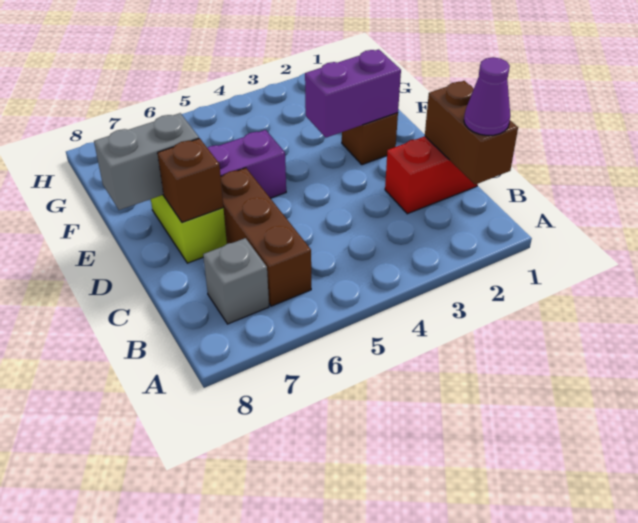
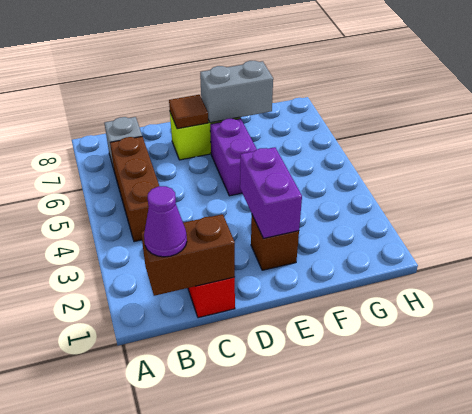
brown 1x3 brick [221,168,311,306] -> brown 1x3 brick turned to [110,136,159,242]
brown 1x1 brick [157,138,223,223] -> brown 1x1 tile [169,95,208,129]
grey 1x2 brick [94,113,199,210] -> grey 1x2 brick turned to [200,61,273,123]

